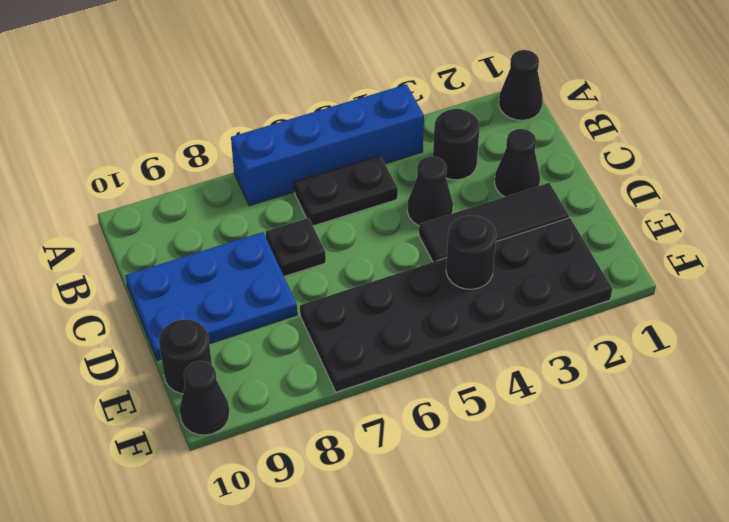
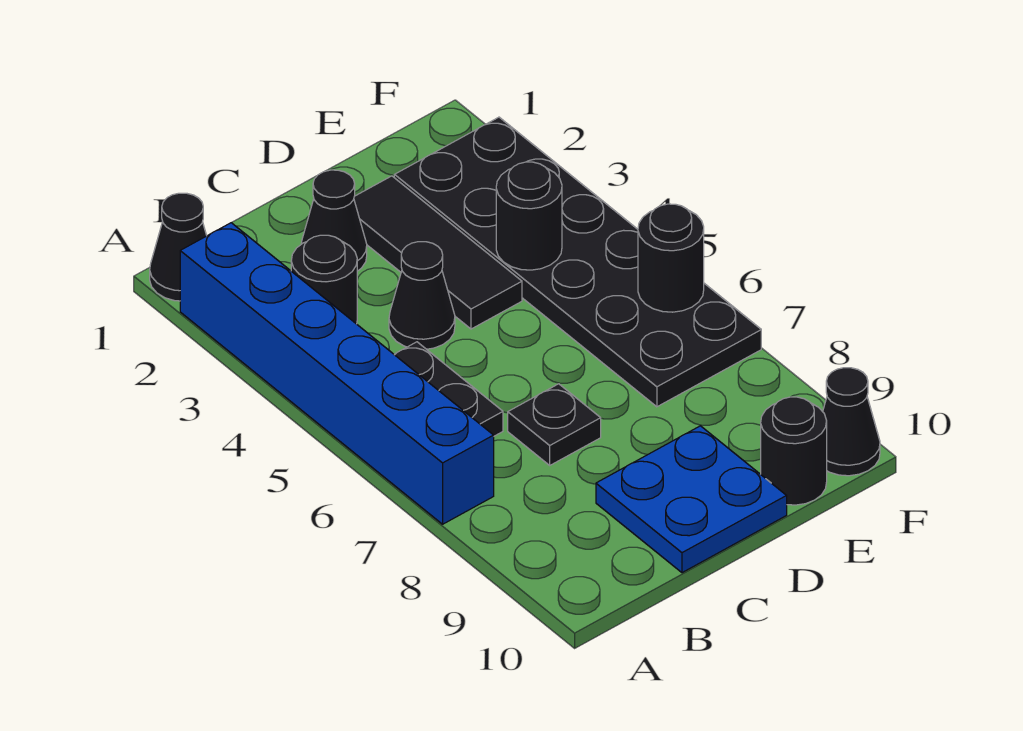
blue 1x4 brick [231,84,424,206] -> blue 1x6 brick [180,223,494,524]
blue 2x3 plate [125,232,297,361] -> blue 2x2 plate [596,426,787,573]
none -> black 1x1 round brick [638,204,704,312]

